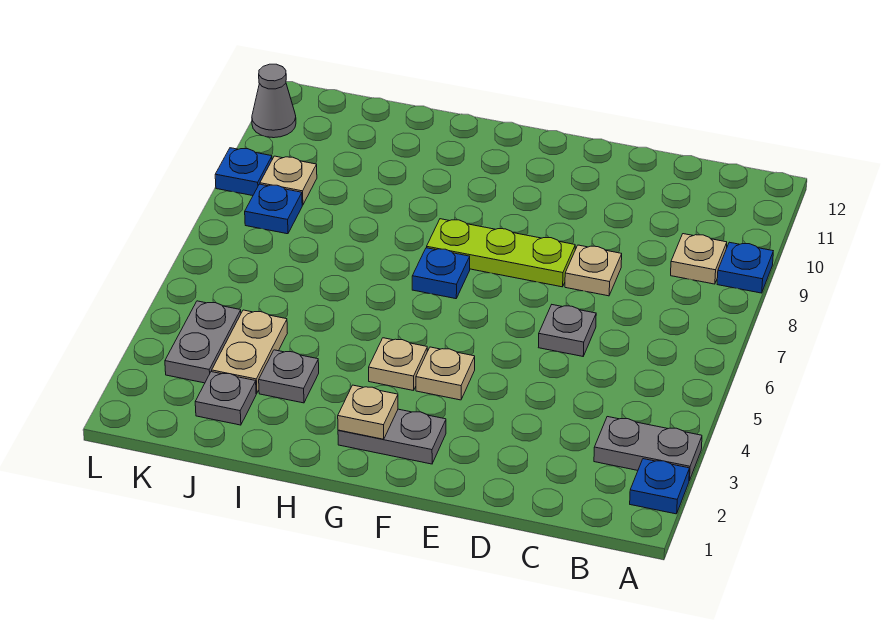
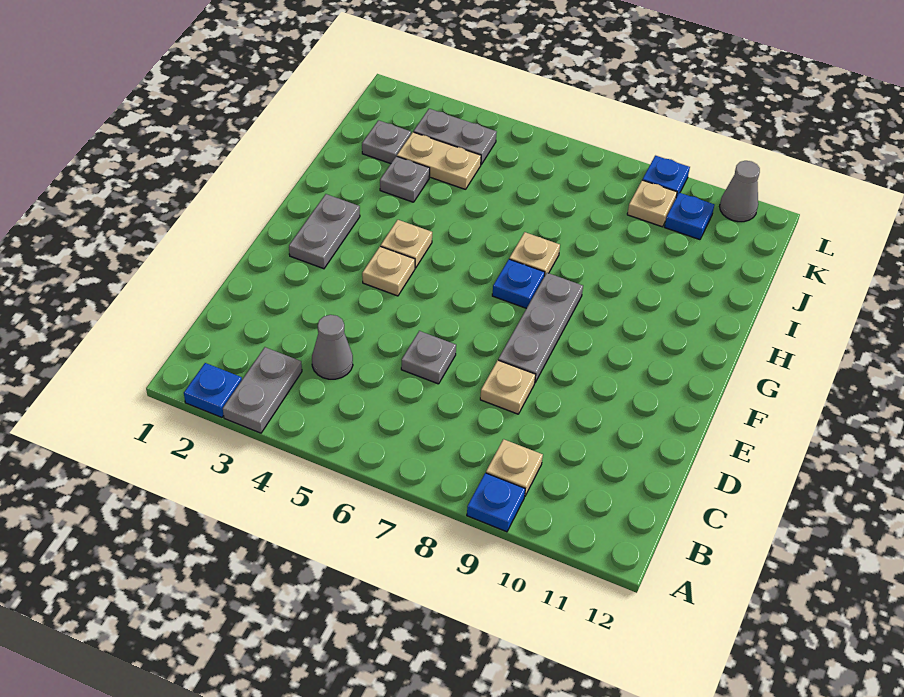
none -> grey 1x1 cone [312,315,353,379]
lime 1x3 plate [427,219,575,287] -> grey 1x3 plate [498,273,583,382]
tan 1x1 plate [338,385,398,439] -> tan 1x1 plate moved to [509,232,560,276]
blue 1x1 plate [245,184,302,234] -> blue 1x1 plate moved to [665,193,714,240]

